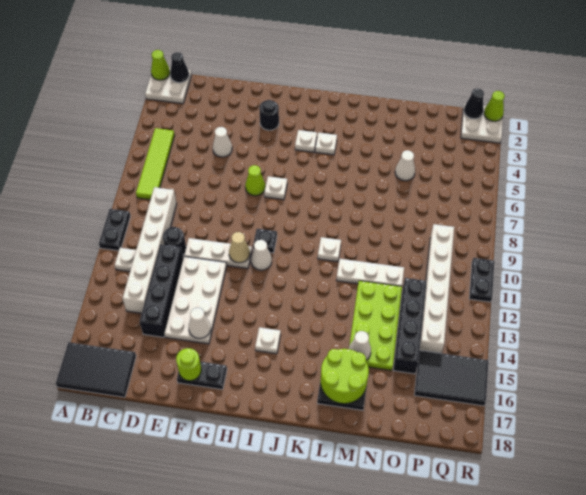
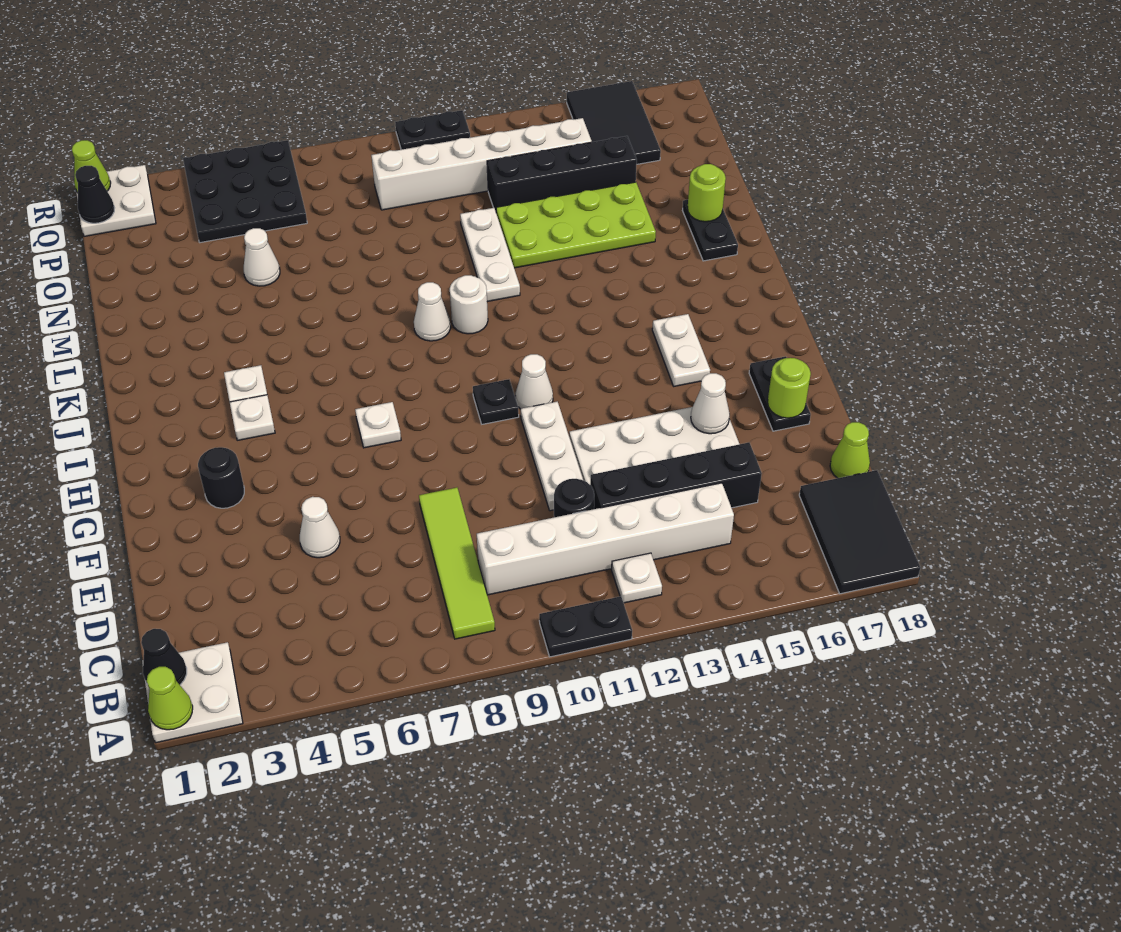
lime 1x4 tile [136,128,175,200] -> lime 1x4 tile turned to [419,488,495,639]
lime 1x1 cone [245,165,265,196] -> lime 1x1 cone moved to [830,422,870,478]
tan 1x1 cone [229,232,250,263] -> none
white 1x1 plate [255,327,281,354] -> white 1x2 plate [652,314,710,386]
white 1x1 plate [318,237,341,262] -> white 1x1 round brick [450,275,488,334]
lime 2x2 round brick [321,349,369,404] -> lime 1x1 round brick [688,164,726,222]
white 1x1 cone [349,331,371,360] -> white 1x1 cone moved to [414,282,451,341]
none -> black 3x3 plate [183,140,307,243]

